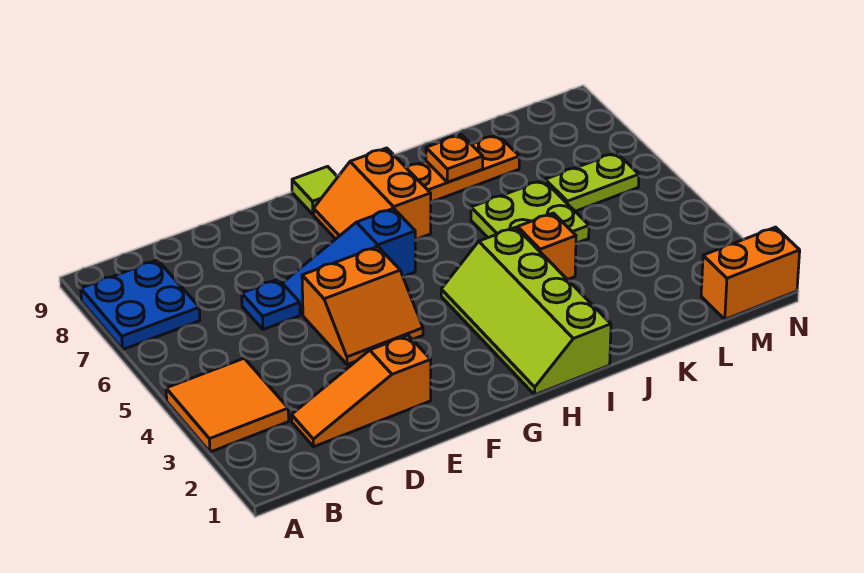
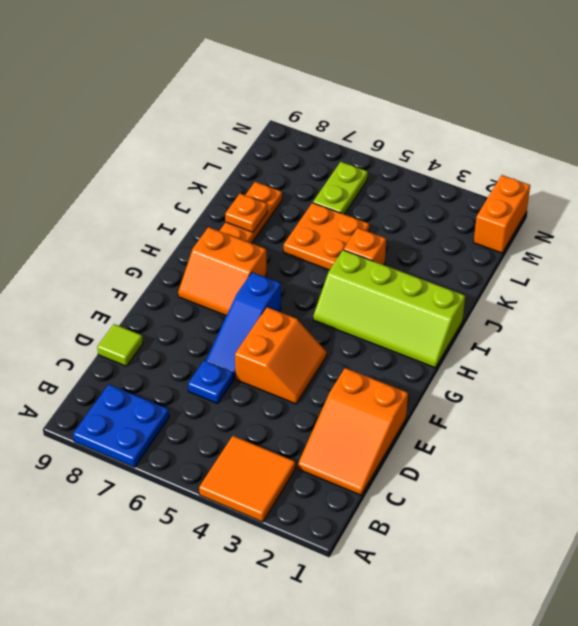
orange 1x3 slope [292,335,431,447] -> orange 2x3 slope [298,368,408,495]
lime 1x1 tile [292,166,337,214] -> lime 1x1 tile moved to [97,324,143,366]
lime 2x2 plate [471,180,589,243] -> orange 2x2 plate [284,203,369,270]

